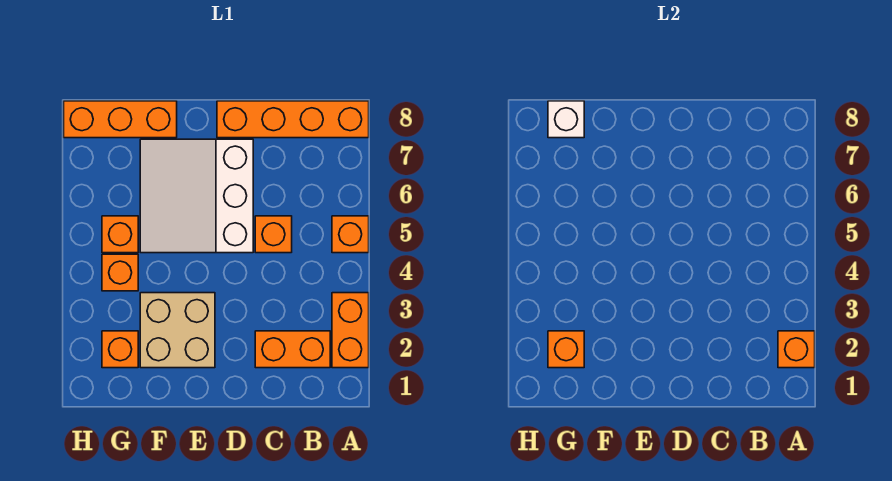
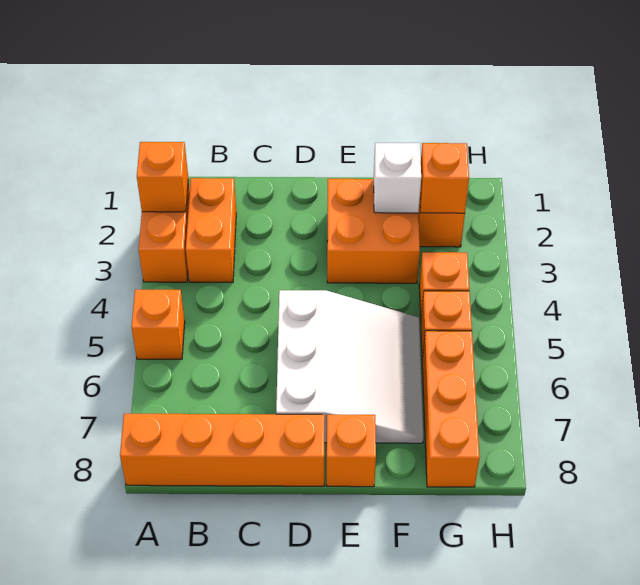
orange 1x2 brick [255,331,330,368] -> orange 1x2 brick turned to [186,178,236,283]
orange 1x1 brick [255,216,292,253] -> orange 1x1 brick moved to [327,415,376,487]
tan 2x2 brick [140,293,215,368] -> orange 2x2 brick [327,179,420,283]
orange 1x3 brick [64,101,177,138] -> orange 1x3 brick turned to [422,331,480,487]
white 1x1 brick [548,101,584,138] -> white 1x1 brick moved to [374,143,421,213]

